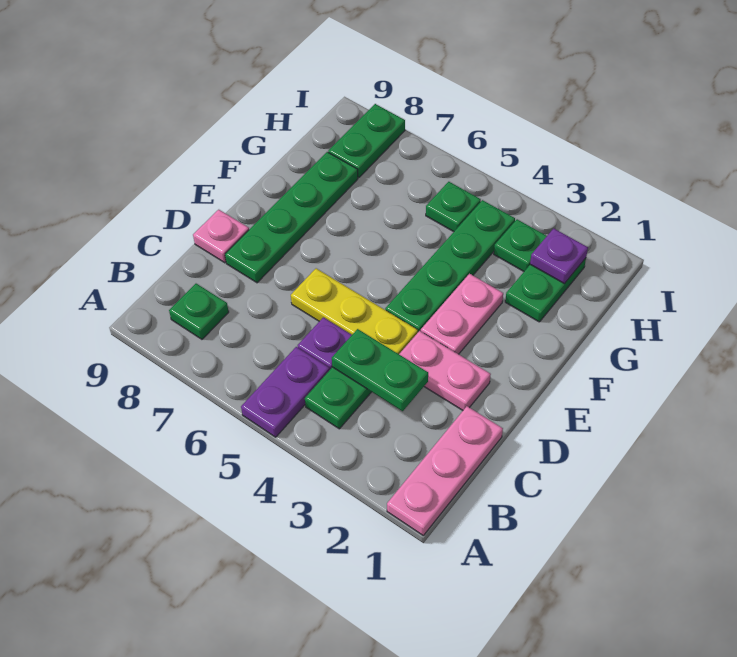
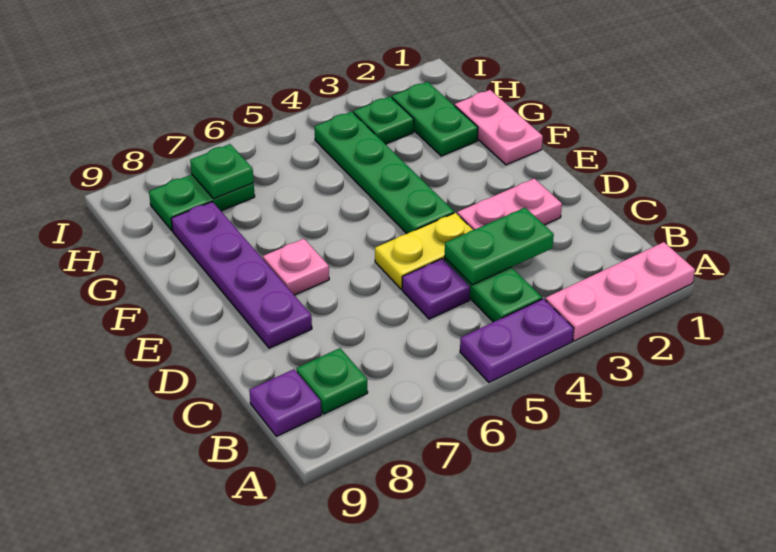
pink 1x3 plate [387,406,503,535] -> pink 1x3 plate turned to [545,242,695,341]
purple 1x2 plate [241,347,329,437] -> purple 1x2 plate turned to [460,299,574,382]
yellow 1x3 plate [291,268,418,354] -> yellow 1x2 plate [375,213,473,289]
green 1x4 plate [225,152,358,283] -> purple 1x4 plate [171,202,312,348]
pink 1x1 plate [193,210,249,263] -> pink 1x1 plate moved to [263,239,329,295]
pink 1x2 plate [421,274,503,354] -> pink 1x2 plate moved to [455,90,543,165]
purple 1x1 plate [530,228,588,283] -> purple 1x1 plate moved to [249,369,321,436]
green 1x1 plate [426,182,481,232] -> green 1x1 plate moved to [190,144,254,199]
green 1x2 plate [328,104,405,178] -> green 1x2 plate turned to [149,174,255,231]

